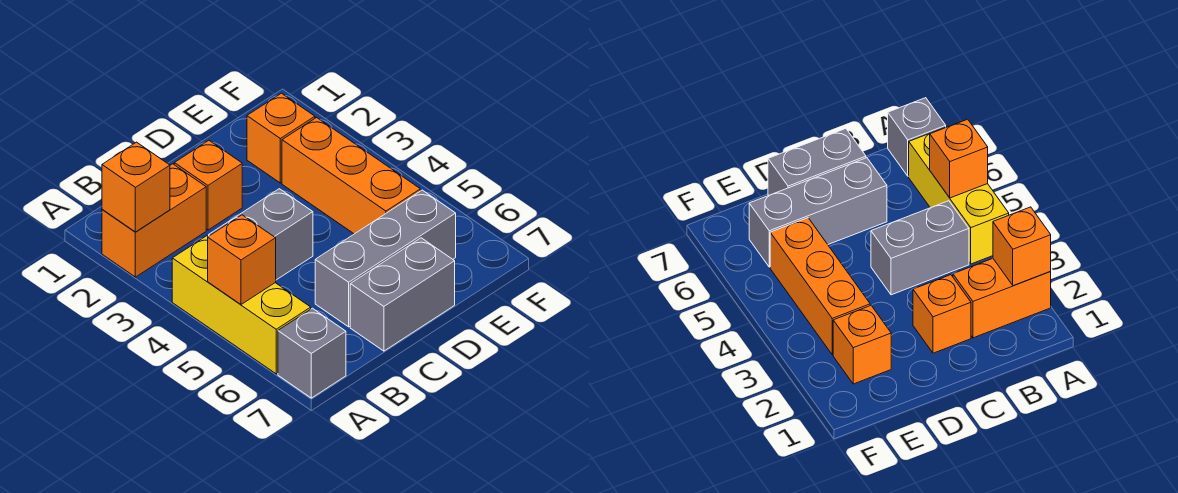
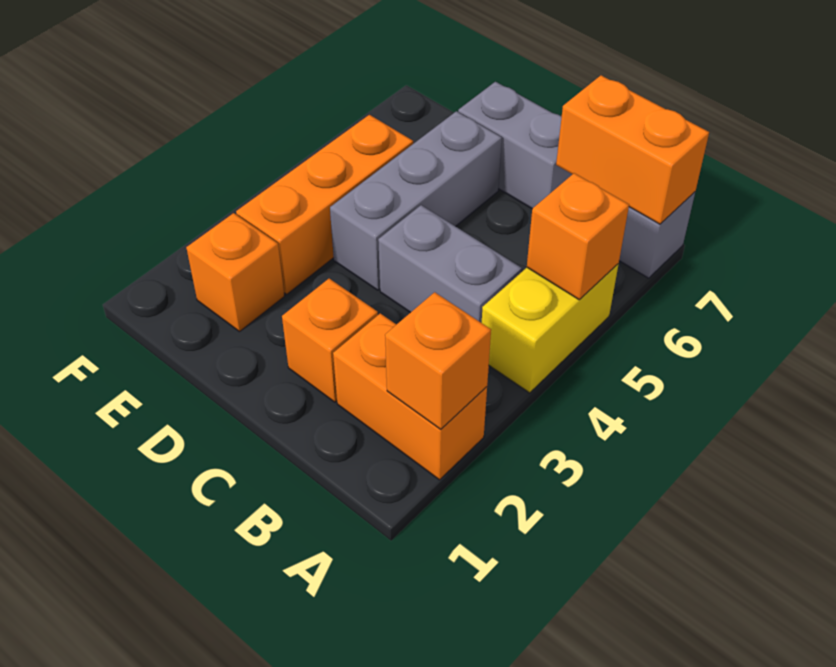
yellow 1x3 brick [172,236,311,374] -> yellow 1x2 brick [482,264,618,393]
none -> orange 1x2 brick [556,75,709,224]
grey 1x3 brick [315,190,456,327] -> grey 1x3 brick turned to [330,111,502,290]

